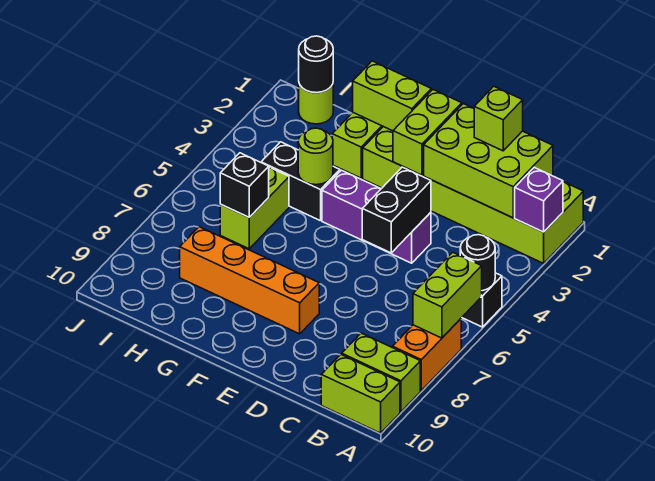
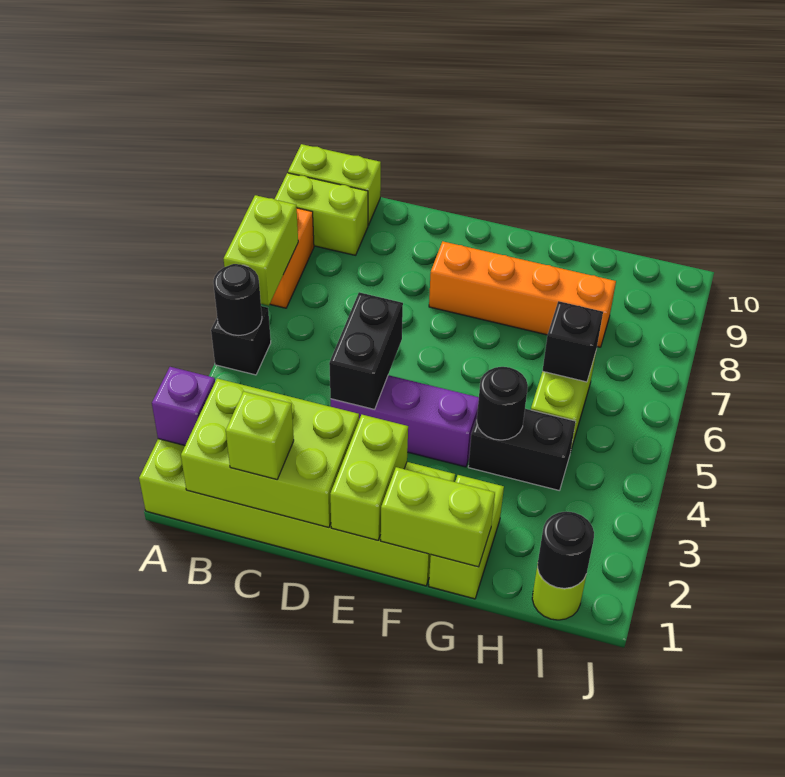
lime 1x1 round brick [298,128,333,185] -> black 1x1 round brick [477,367,528,440]

